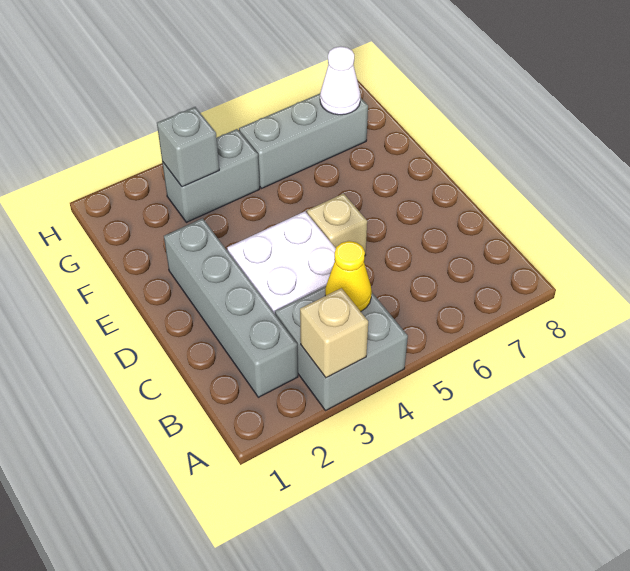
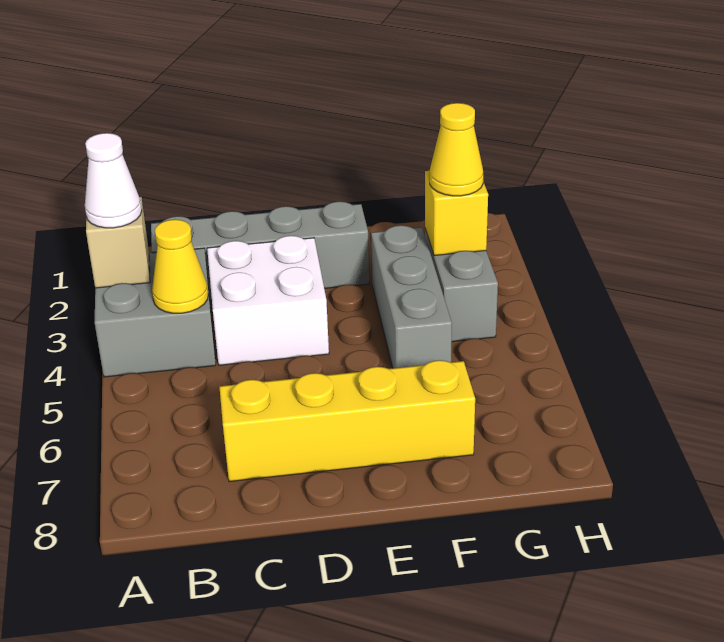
none -> yellow 1x4 brick [219,360,475,482]
tan 1x1 brick [307,194,367,256] -> none
grey 1x1 brick [157,107,219,187] -> yellow 1x1 brick [425,171,488,256]
none -> yellow 1x1 cone [430,103,483,196]
grey 1x3 brick [239,94,368,188] -> grey 1x3 brick moved to [371,225,452,368]
white 1x1 cone [320,46,361,115] -> white 1x1 cone moved to [85,133,142,228]

